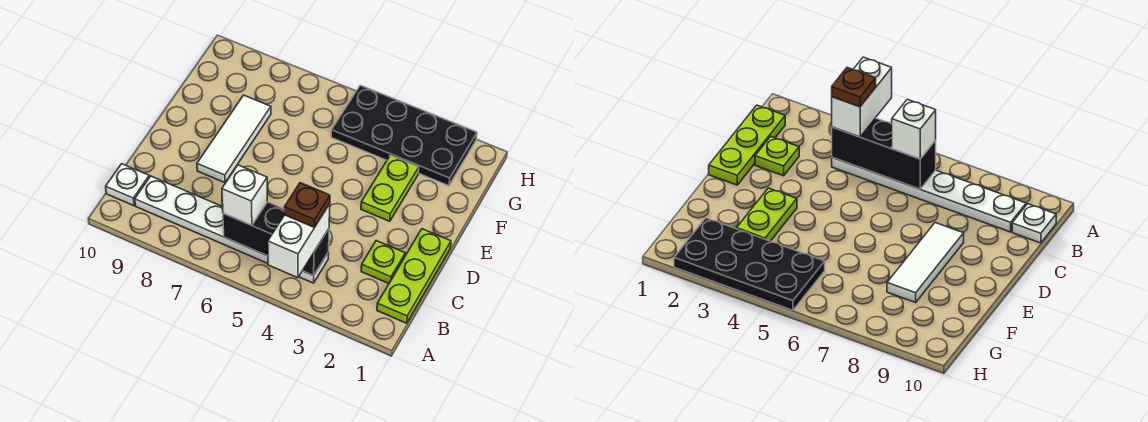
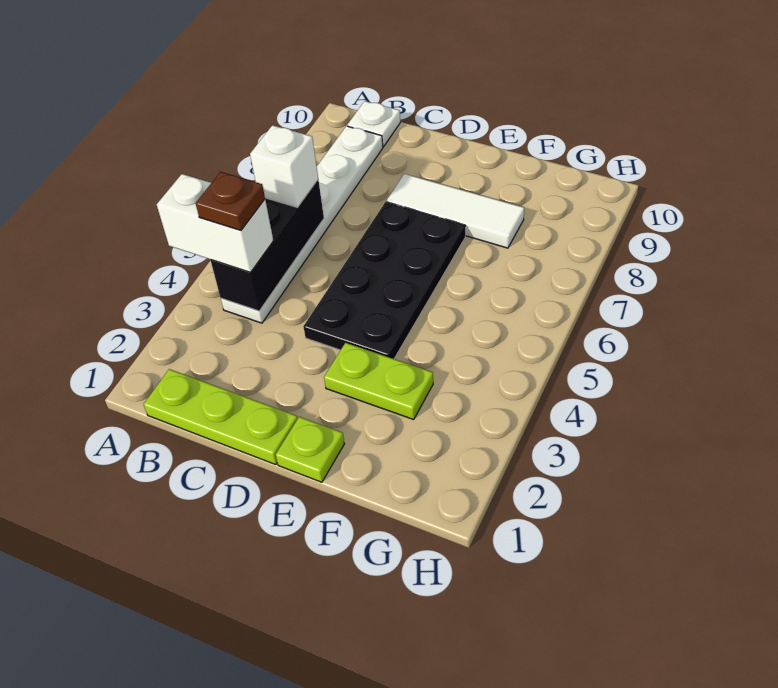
lime 1x1 plate [361,241,405,283] -> lime 1x1 plate moved to [276,417,344,482]
black 2x4 plate [331,85,477,186] -> black 2x4 plate moved to [303,202,465,359]

